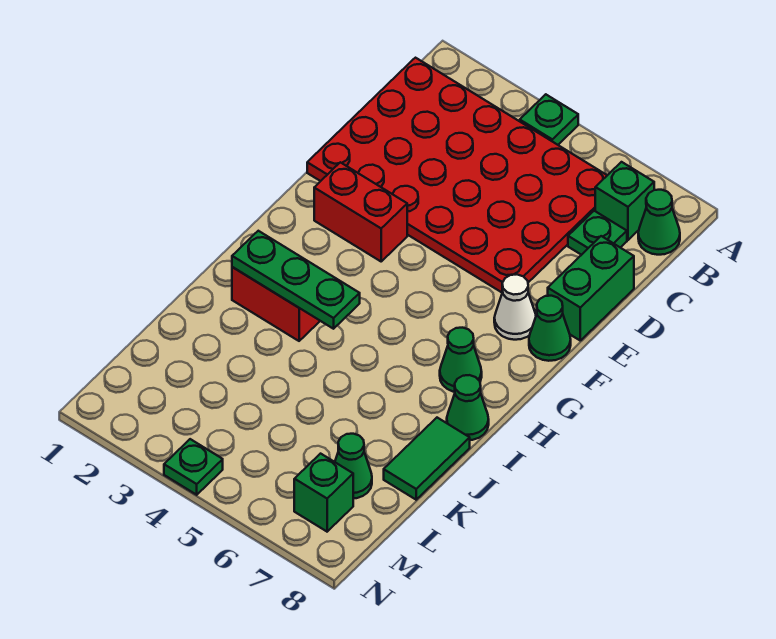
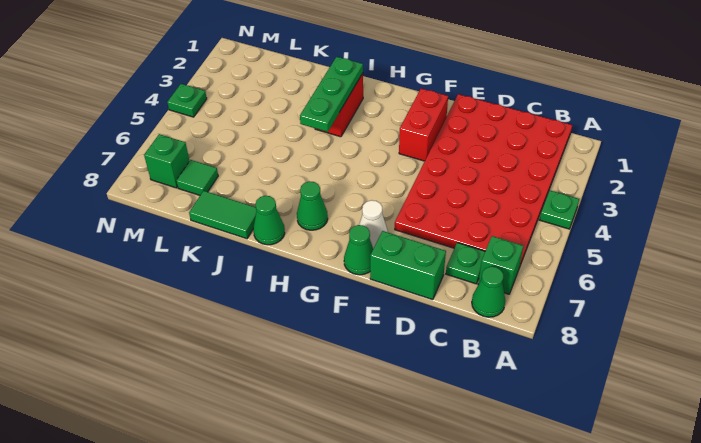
green 1x1 cone [335,434,372,499] -> green 1x1 tile [176,160,218,195]

